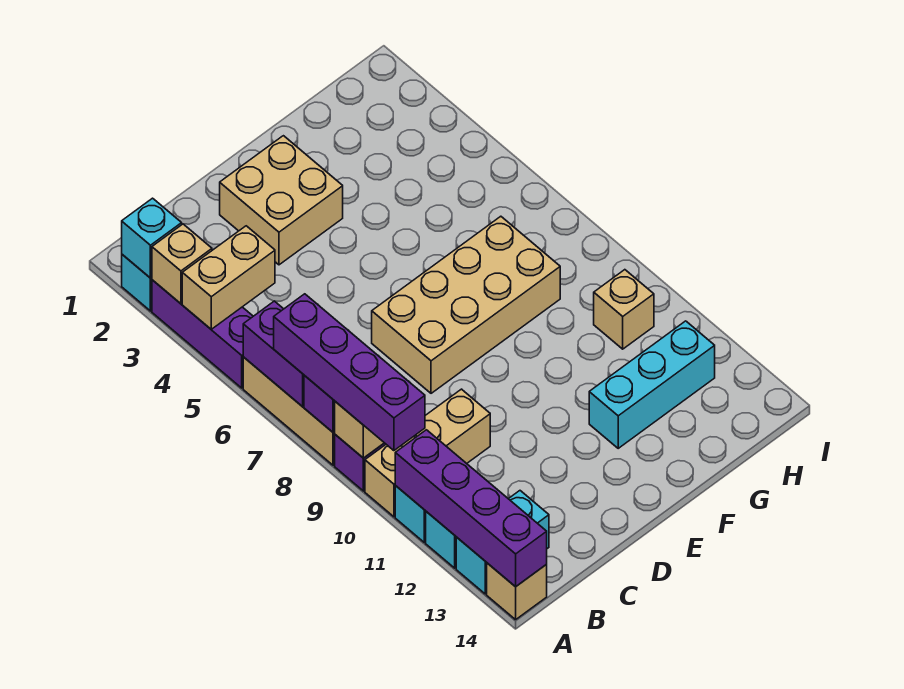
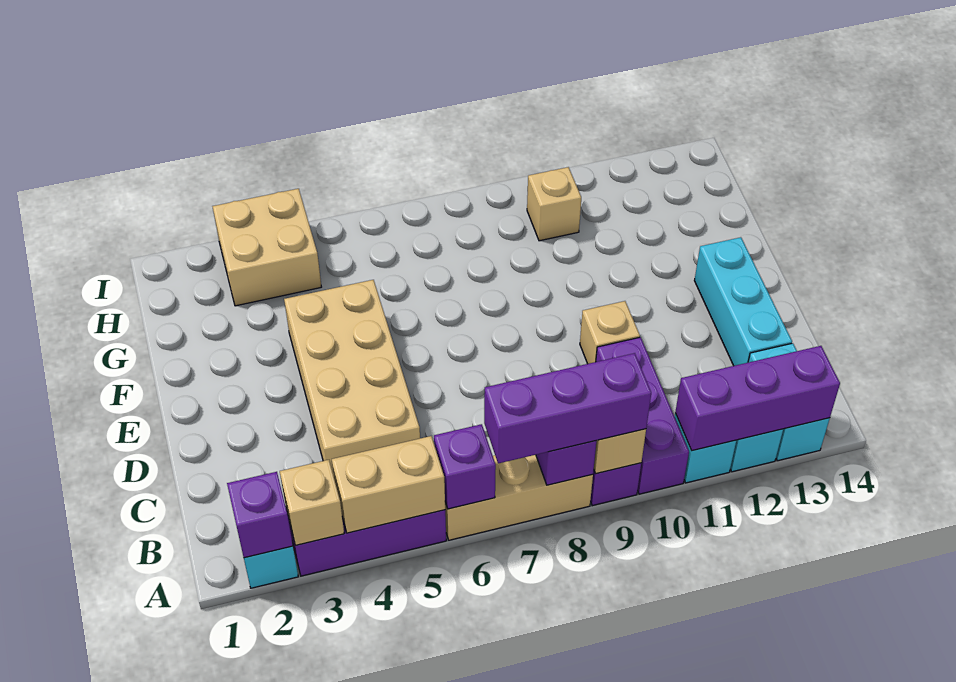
cyan 1x1 brick [122,198,182,278] -> purple 1x1 brick [227,472,293,558]
tan 1x2 brick [182,226,275,329] -> tan 1x2 brick turned to [332,436,445,533]
purple 1x2 brick [243,301,304,407] -> purple 1x1 brick [434,424,496,509]
purple 1x4 brick [274,294,425,451] -> purple 1x3 brick [484,353,651,463]
tan 1x3 brick [365,389,490,517] -> purple 1x3 brick [596,337,689,494]
purple 1x4 brick [395,430,547,587] -> purple 1x3 brick [675,346,840,451]
tan 1x1 brick [487,563,547,620] -> tan 1x1 brick moved to [580,301,640,364]
tan 2x2 brick [220,136,343,265] -> tan 2x2 brick moved to [212,189,321,306]
tan 2x4 brick [372,216,560,393] -> tan 2x4 brick moved to [284,280,420,476]
cyan 1x3 brick [589,321,715,448] -> cyan 1x3 brick moved to [694,237,792,366]

